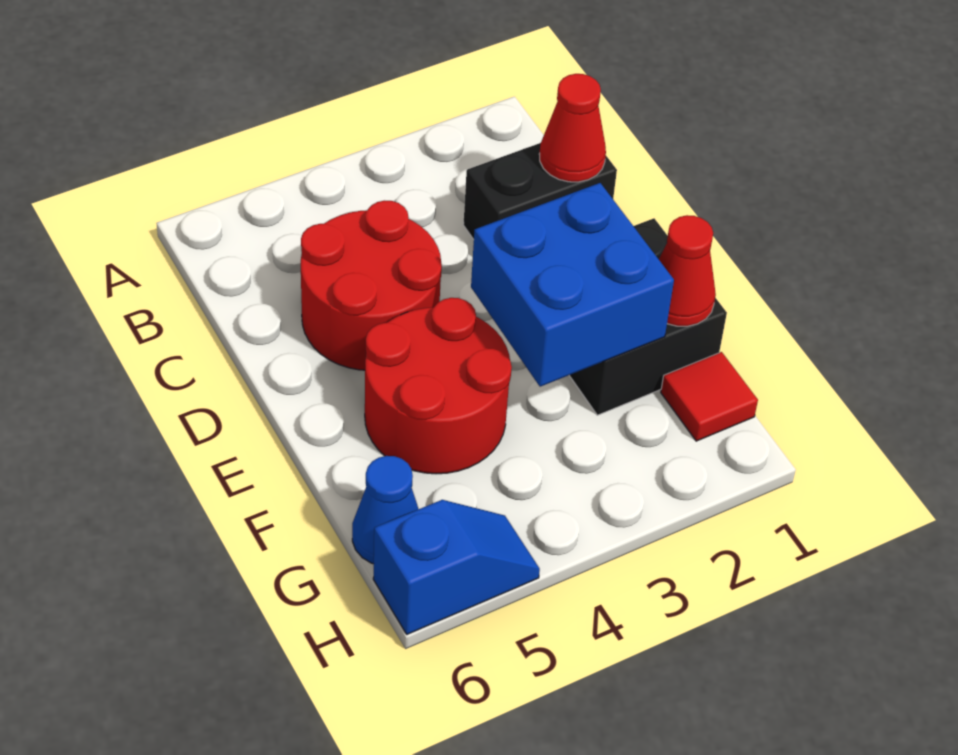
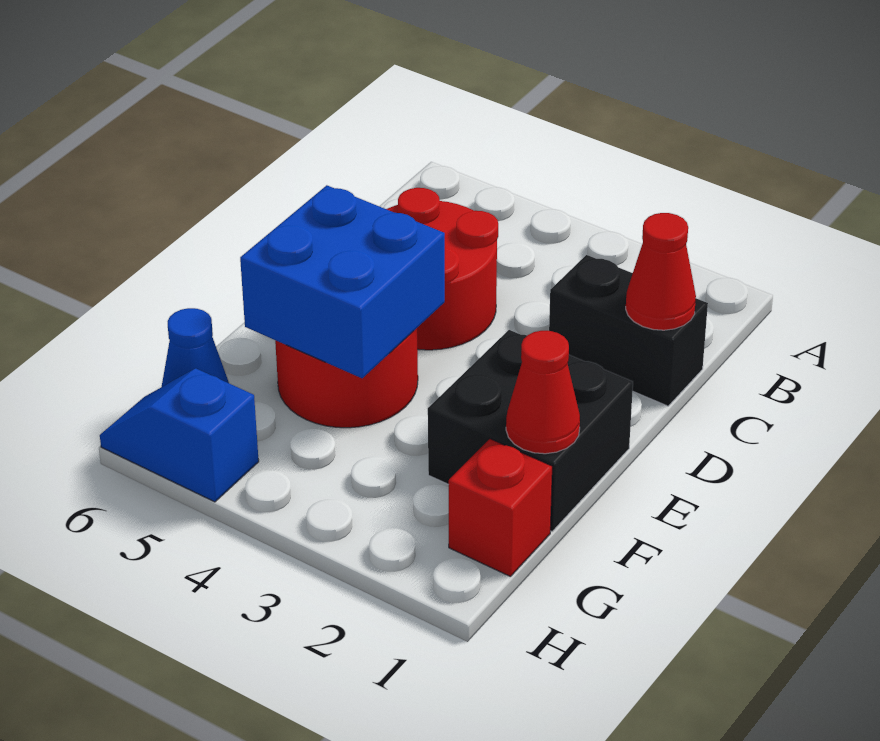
blue 2x2 brick [471,183,674,387] -> blue 2x2 brick moved to [240,185,445,378]
red 1x1 tile [661,352,758,441] -> red 1x1 brick [449,439,552,577]
blue 1x2 slope [373,500,540,634] -> blue 1x2 slope turned to [100,368,259,502]

